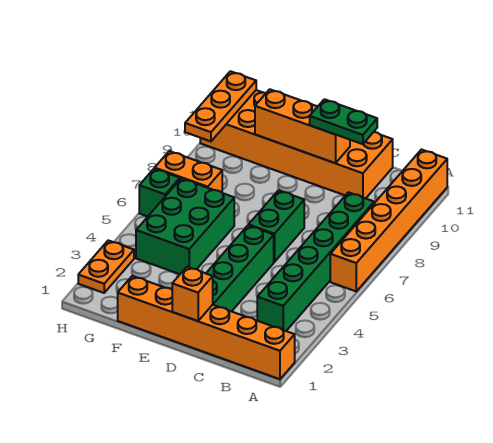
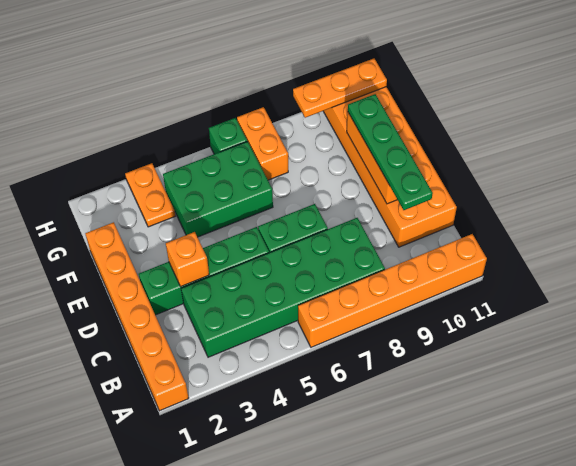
green 1x6 brick [257,192,374,331] -> green 2x6 brick [181,218,385,357]
green 1x2 plate [310,99,377,144] -> green 1x4 plate [348,94,433,210]
orange 1x1 brick [172,267,213,321] -> orange 1x1 brick moved to [166,232,209,287]
orange 1x2 plate [78,240,134,293] -> orange 1x2 plate turned to [125,163,175,227]

